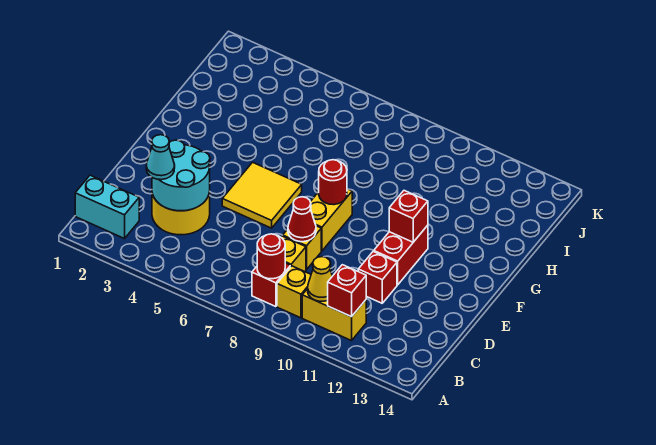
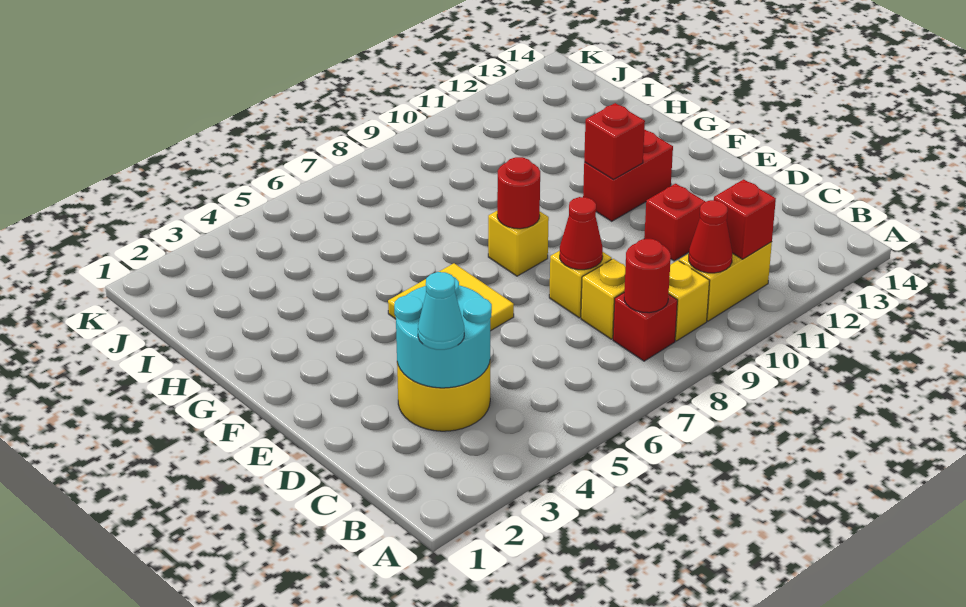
cyan 1x2 brick [75,175,139,239] -> none
yellow 1x1 cone [308,257,332,301] -> red 1x1 cone [689,200,732,273]
yellow 1x2 brick [310,189,352,251] -> yellow 1x1 brick [488,211,549,276]
red 1x2 brick [374,225,428,285] -> red 1x2 brick turned to [583,129,673,221]

